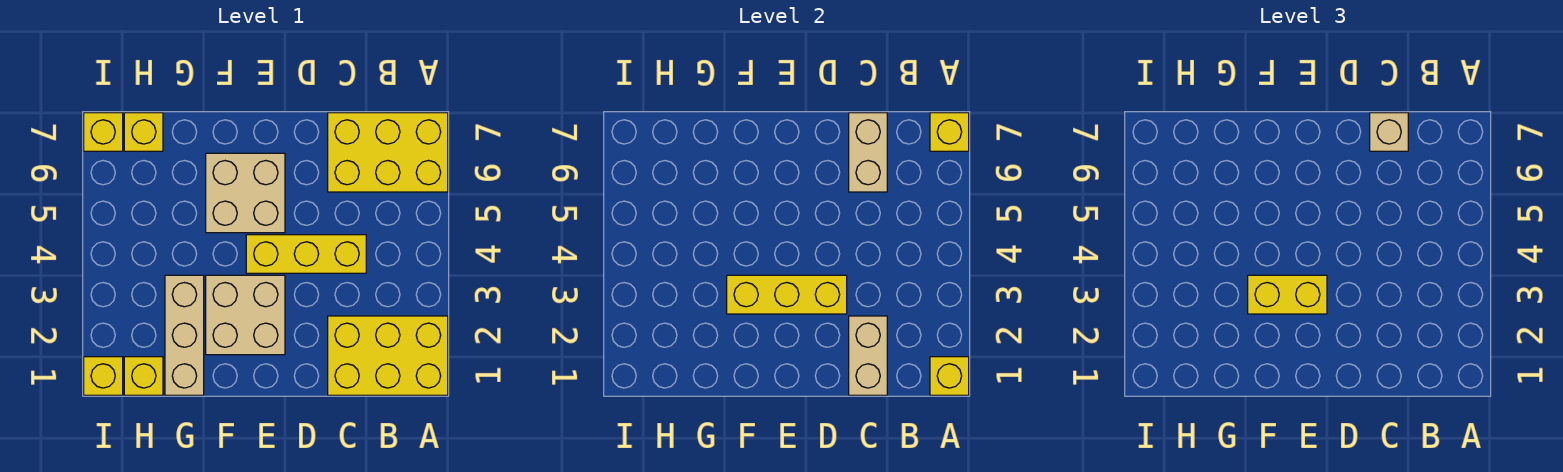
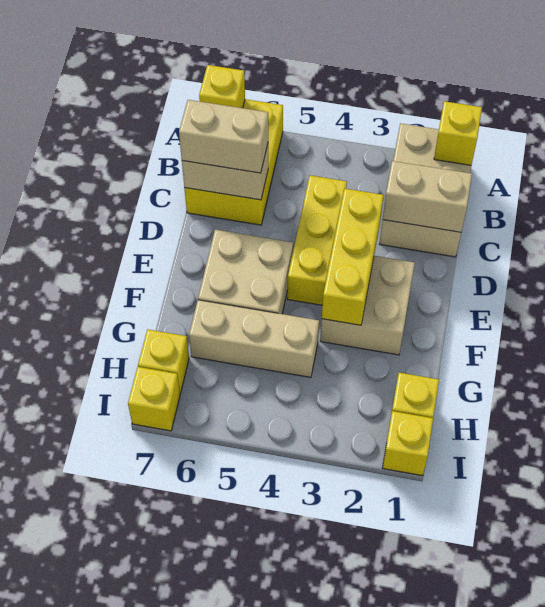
yellow 2x3 brick [328,316,448,395] -> tan 2x3 brick [380,123,471,257]
tan 1x1 brick [1370,113,1408,151] -> tan 1x2 brick [179,100,268,173]
yellow 1x2 brick [1248,275,1327,314] -> none
tan 1x3 brick [165,275,204,395] -> tan 1x3 brick moved to [189,300,319,377]

